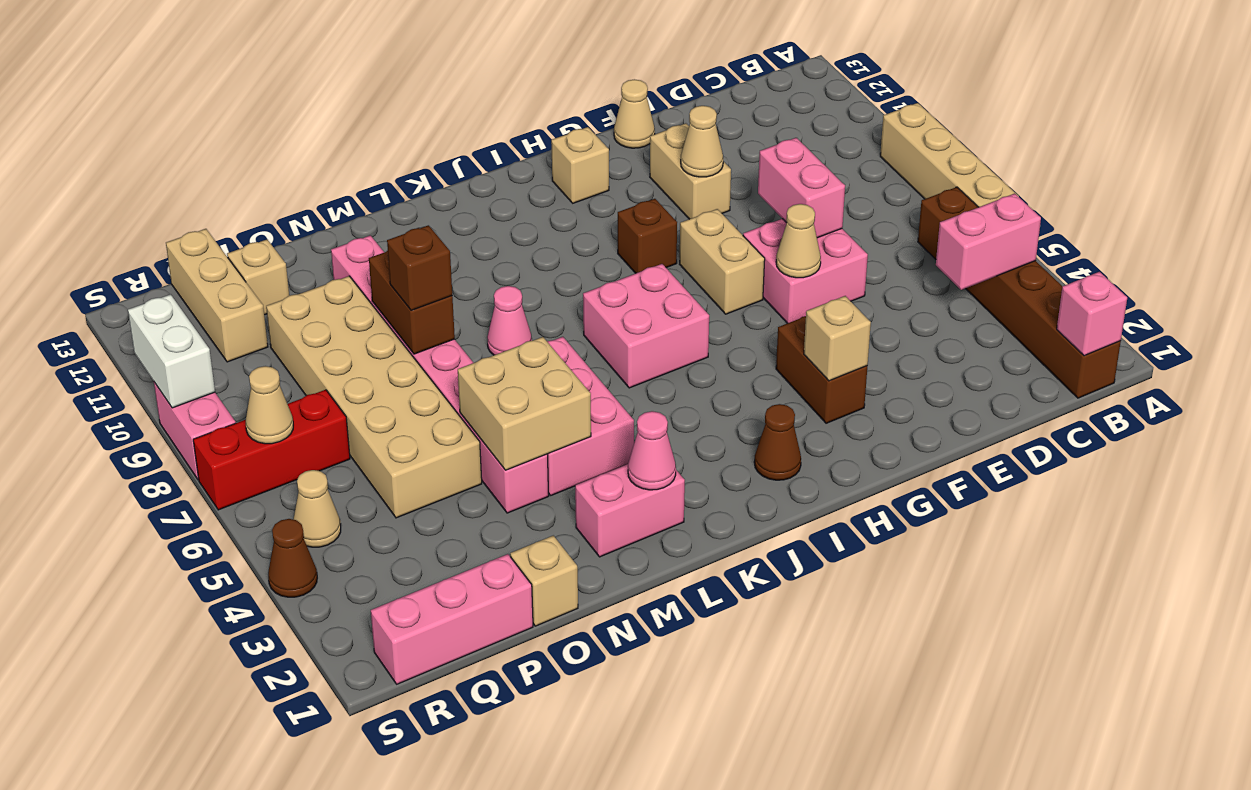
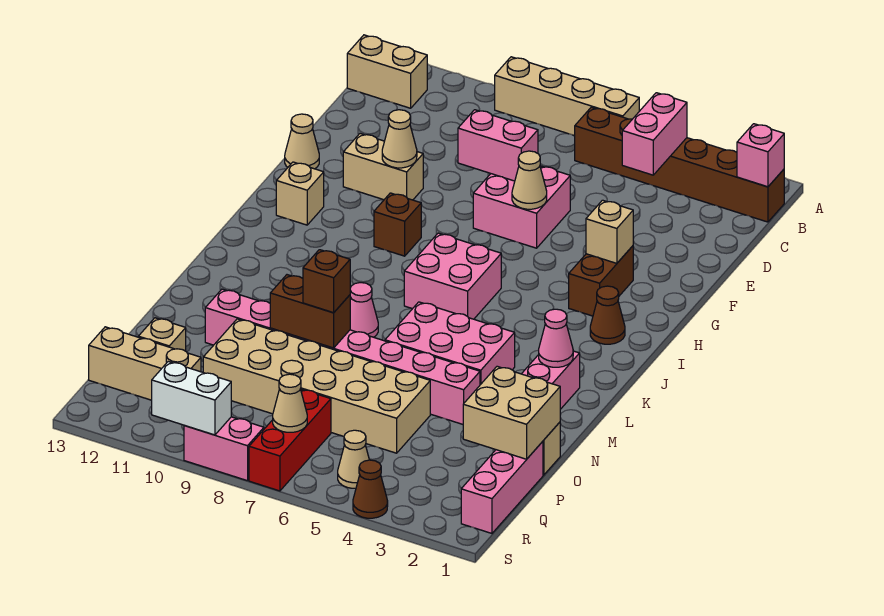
brown 1x2 brick [776,316,867,423] -> brown 1x2 brick turned to [569,246,633,316]
tan 1x2 brick [680,209,765,314] -> tan 1x2 brick moved to [347,35,427,108]
tan 2x2 brick [458,337,591,470] -> tan 2x2 brick moved to [463,366,560,459]

